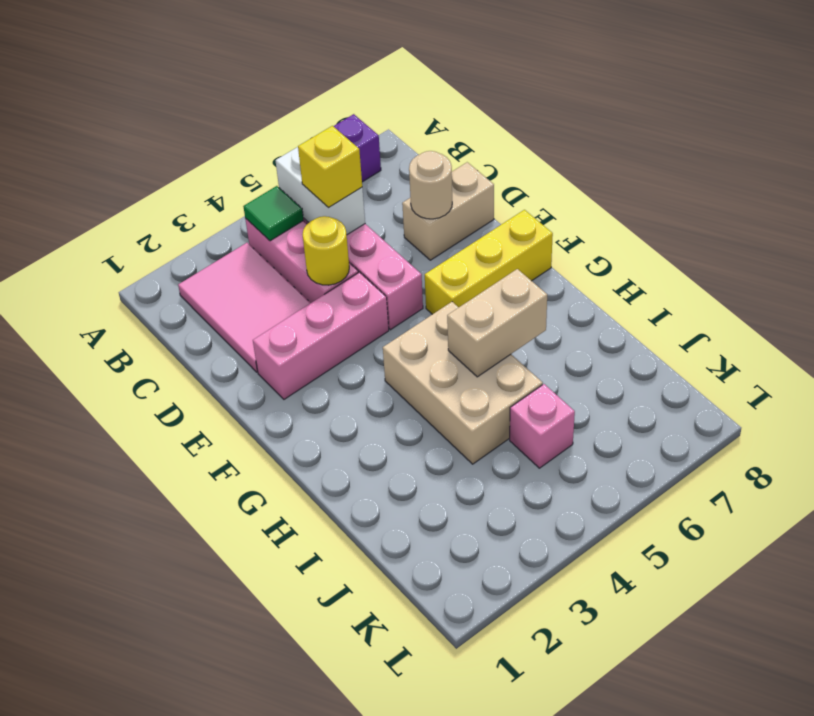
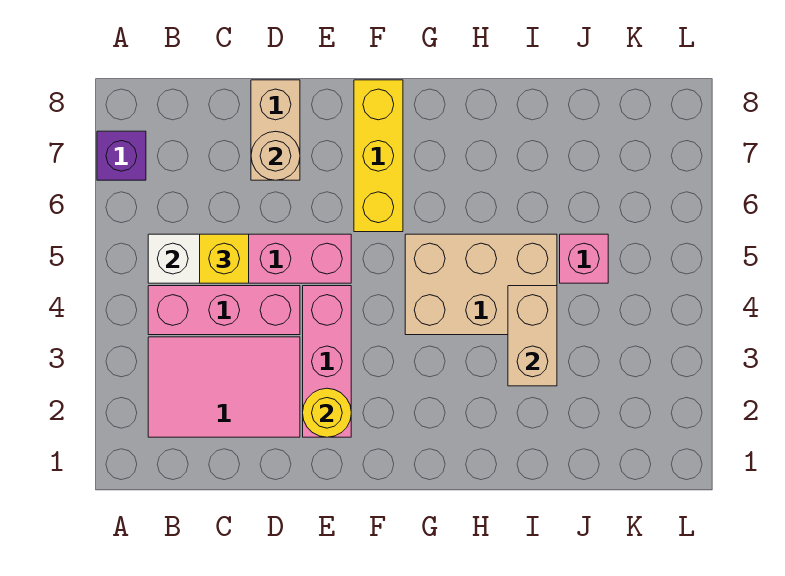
green 1x1 tile [243,186,303,241] -> none
yellow 1x1 round brick [303,216,349,285] -> yellow 1x1 round brick moved to [303,388,351,437]
tan 1x2 brick [447,269,547,377] -> tan 1x2 brick moved to [508,286,557,386]

